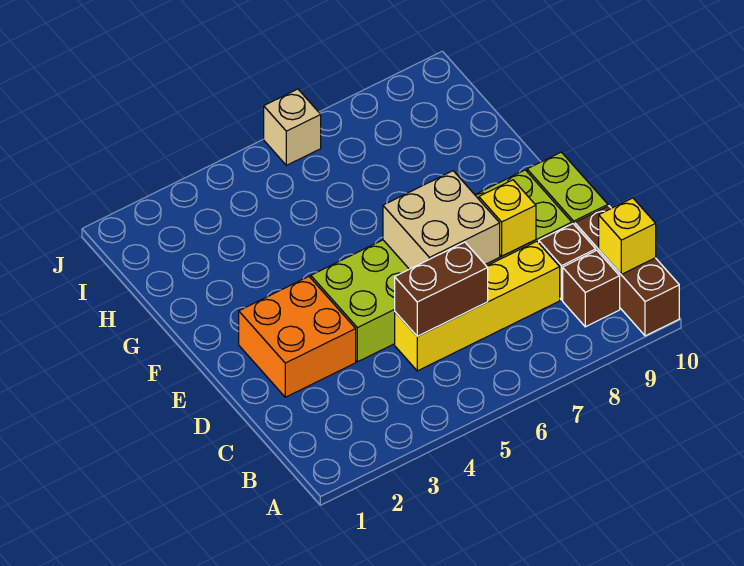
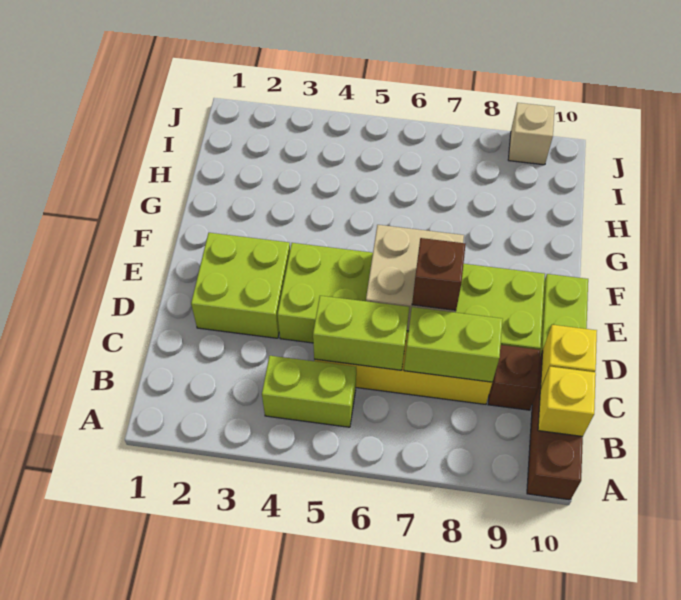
none -> lime 1x2 brick [262,356,356,427]
brown 1x1 brick [563,250,620,327] -> brown 1x1 brick moved to [412,238,466,310]
brown 1x2 brick [395,242,488,336] -> lime 1x2 brick [313,296,409,370]
none -> lime 1x2 brick [404,307,503,382]
orange 2x2 brick [239,277,356,397] -> lime 2x2 brick [191,233,290,338]
yellow 1x1 brick [479,180,536,256] -> yellow 1x1 brick moved to [541,325,597,387]
tan 1x1 brick [264,89,321,165] -> tan 1x1 brick moved to [508,103,555,165]

